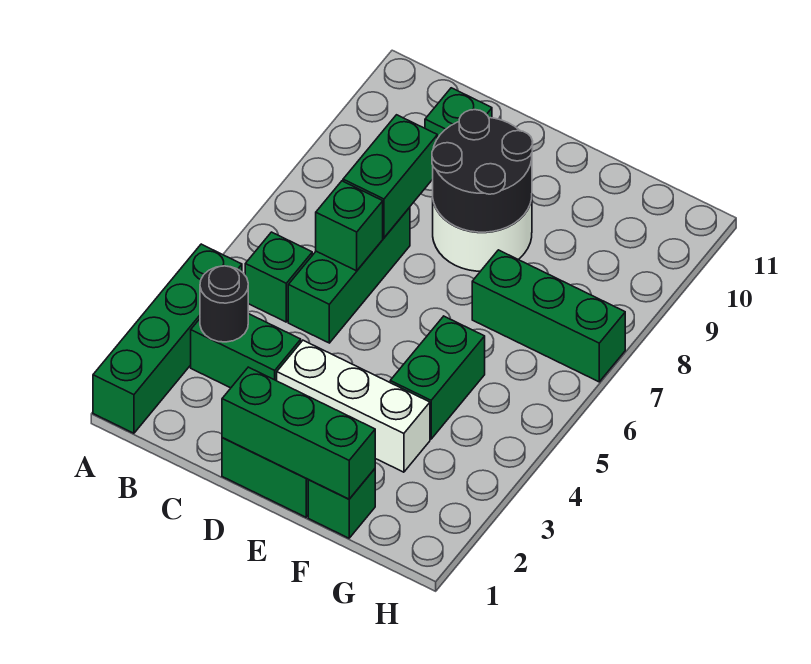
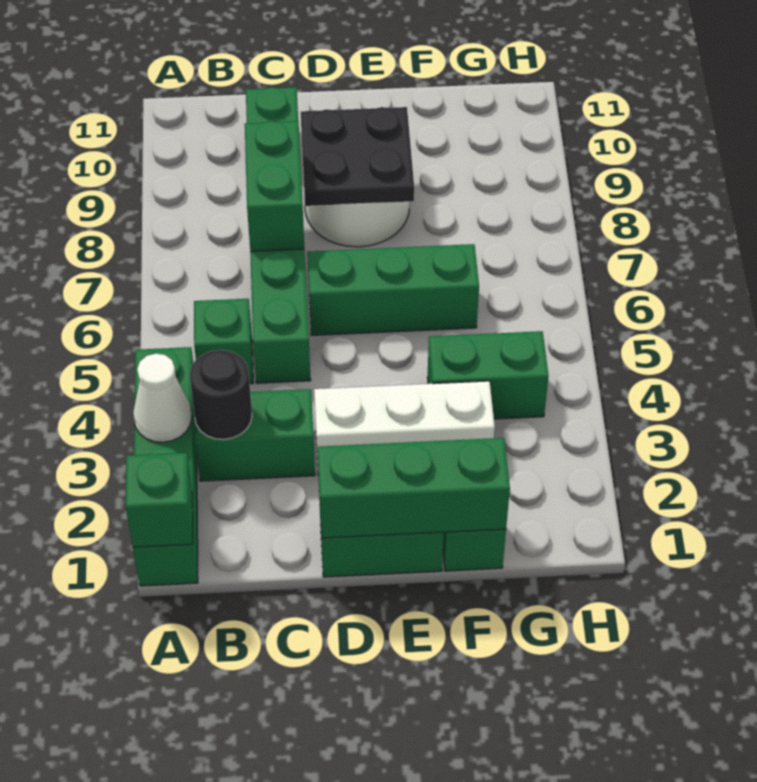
none -> white 1x1 cone [133,354,192,442]
green 1x1 brick [316,181,383,271] -> green 1x1 brick moved to [125,453,193,547]
black 2x2 round brick [432,109,533,232] -> black 2x2 plate [301,107,414,206]
green 1x2 brick [390,316,485,439] -> green 1x2 brick turned to [427,331,549,419]
green 1x3 brick [472,250,625,382] -> green 1x3 brick moved to [307,244,479,335]

